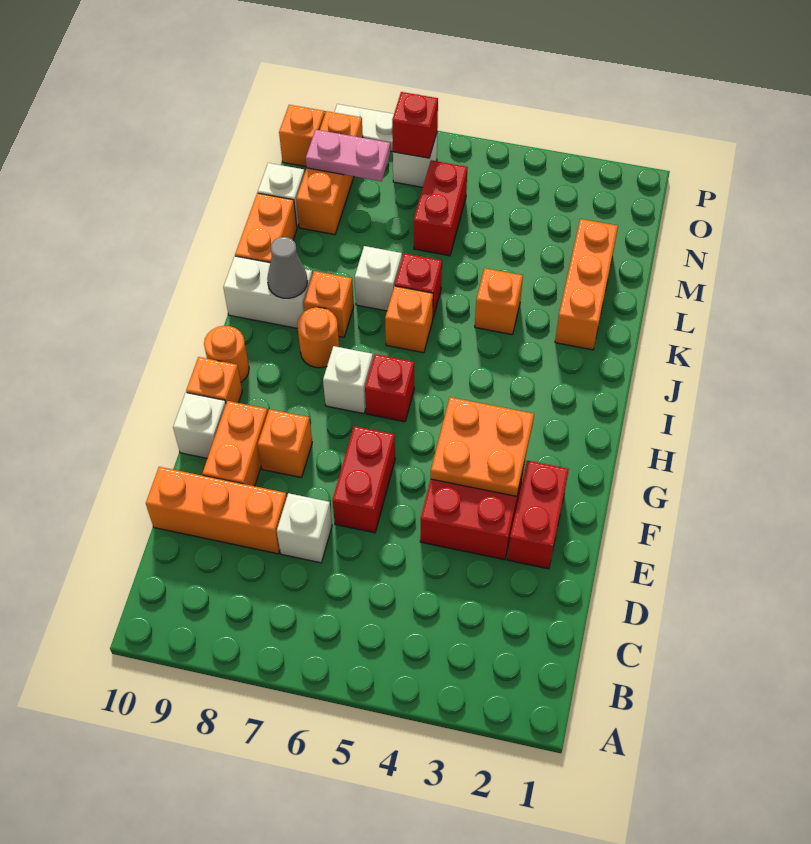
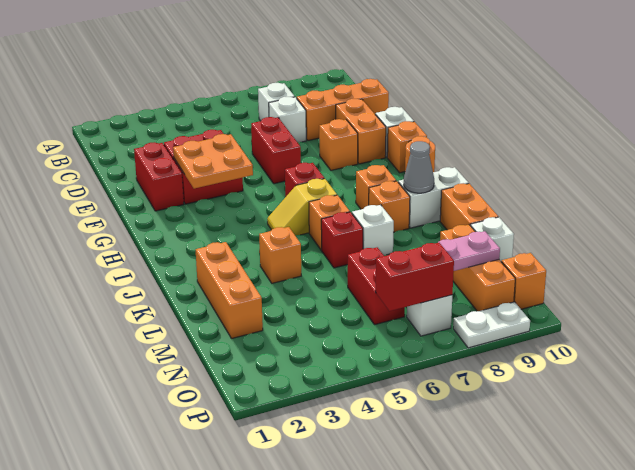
white 1x1 brick [323,346,373,414] -> white 1x1 brick moved to [258,83,295,121]
none -> yellow 1x2 slope [267,179,337,235]
orange 1x1 round brick [297,307,339,368] -> orange 1x1 brick [356,165,396,209]
red 1x1 brick [392,92,438,158] -> red 1x2 brick [376,243,454,311]

